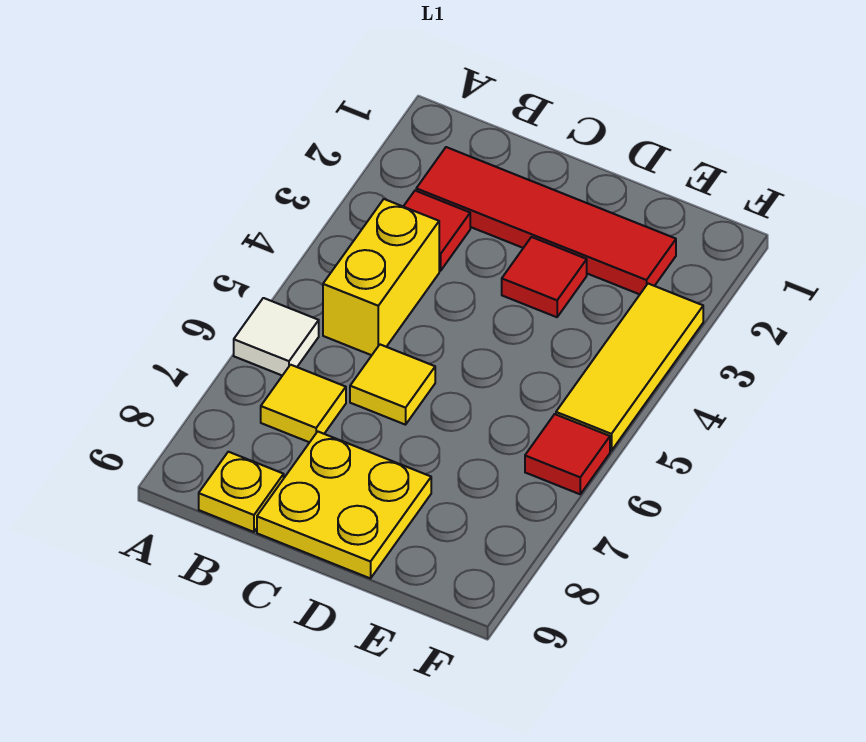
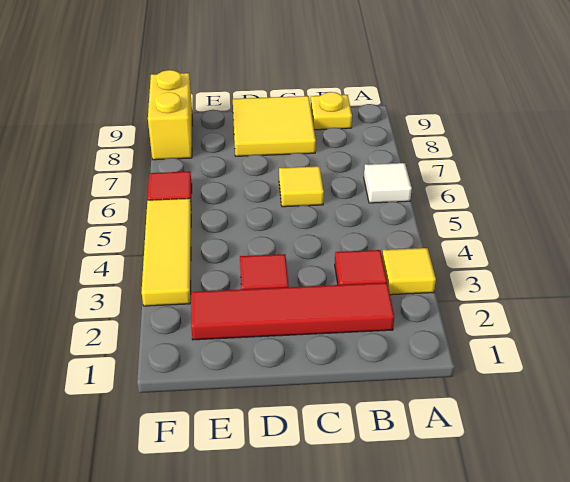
yellow 1x2 brick [323,199,439,355] -> yellow 1x2 brick moved to [148,70,192,160]
yellow 1x1 tile [261,365,346,442] -> yellow 1x1 tile moved to [382,248,436,295]
yellow 2x2 plate [257,432,431,578] -> yellow 2x2 tile [233,96,316,156]

